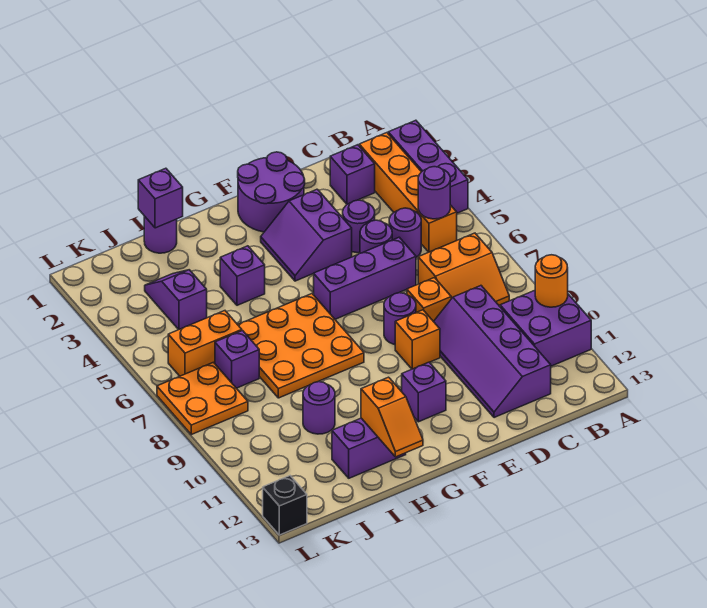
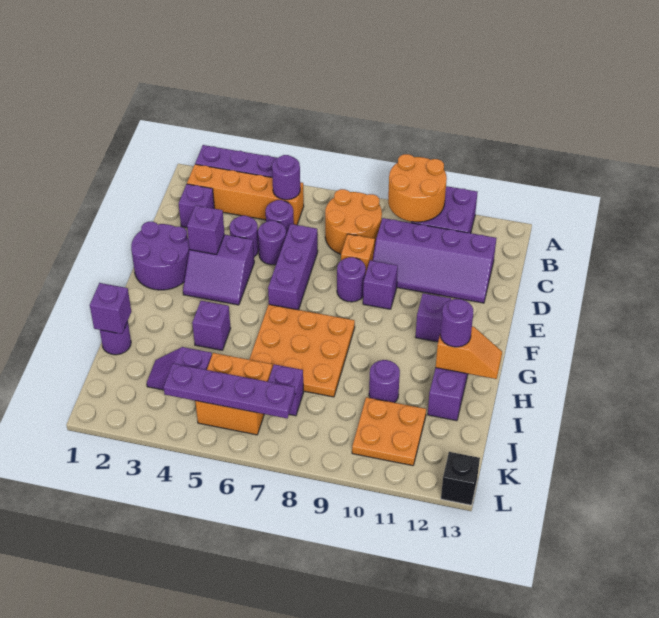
orange 1x1 round brick [535,255,568,307] -> orange 2x2 round brick [388,154,447,222]
orange 2x2 slope [418,233,509,305] -> orange 2x2 round brick [325,189,382,254]
none -> purple 1x1 brick [187,205,225,255]
orange 1x1 brick [395,310,440,369] -> purple 1x1 brick [363,260,398,309]
none -> purple 1x1 round brick [440,299,473,347]
orange 1x2 brick [168,311,242,376] -> orange 2x2 brick [195,353,273,435]
none -> purple 1x4 plate [164,364,295,418]
orange 2x2 plate [157,362,248,435] -> orange 2x2 plate moved to [352,397,426,466]

